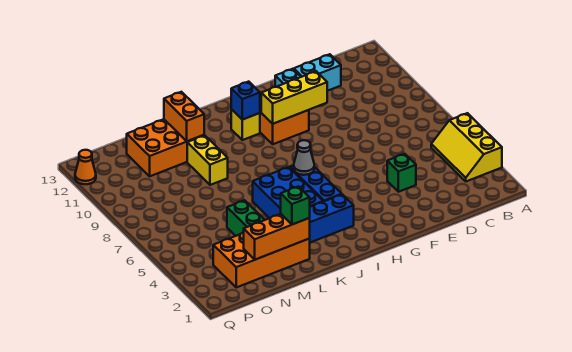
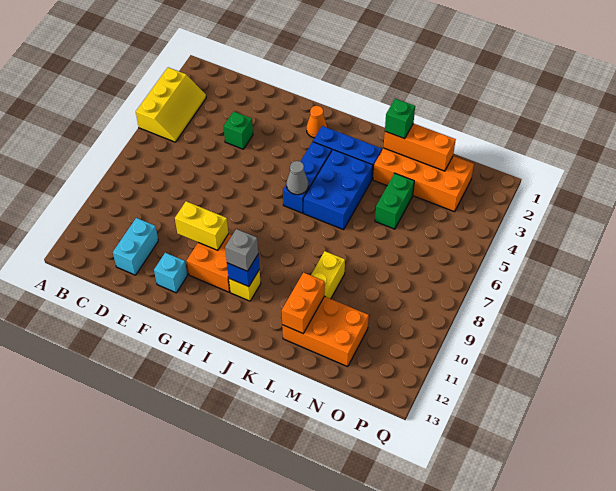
cyan 1x2 brick [294,54,341,91] -> cyan 1x2 brick turned to [113,218,158,275]
yellow 1x3 brick [261,71,327,124] -> yellow 1x2 brick [175,201,228,250]
none -> grey 1x1 brick [225,229,258,271]
orange 1x1 cone [75,150,96,184] -> orange 1x1 cone moved to [307,106,327,138]

